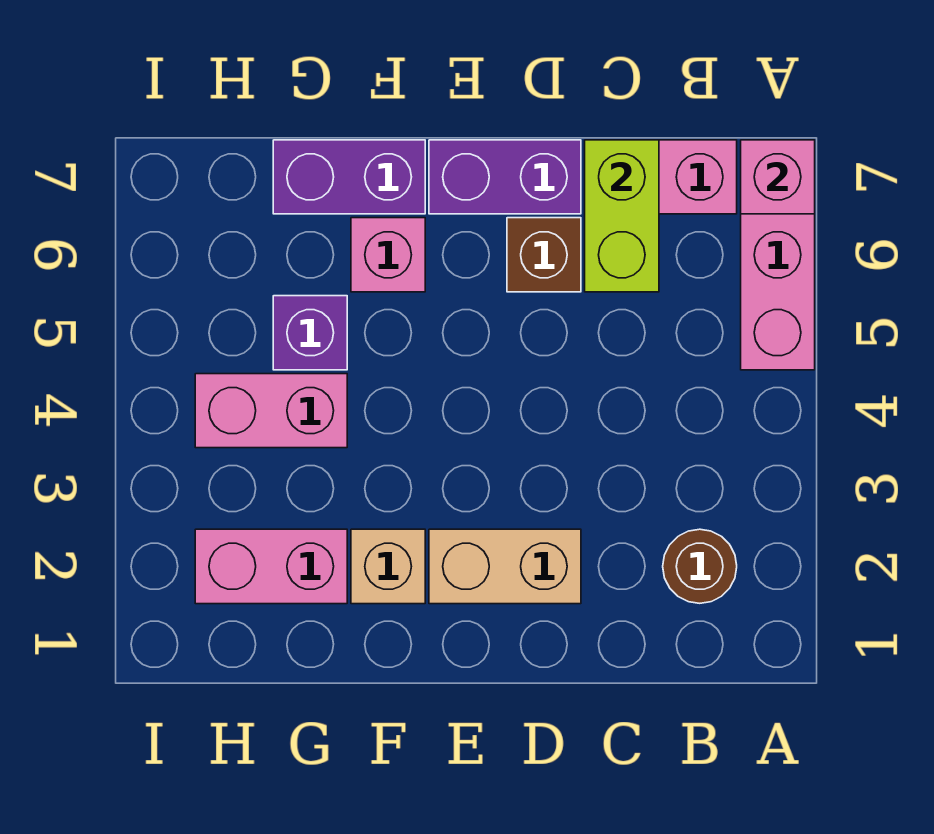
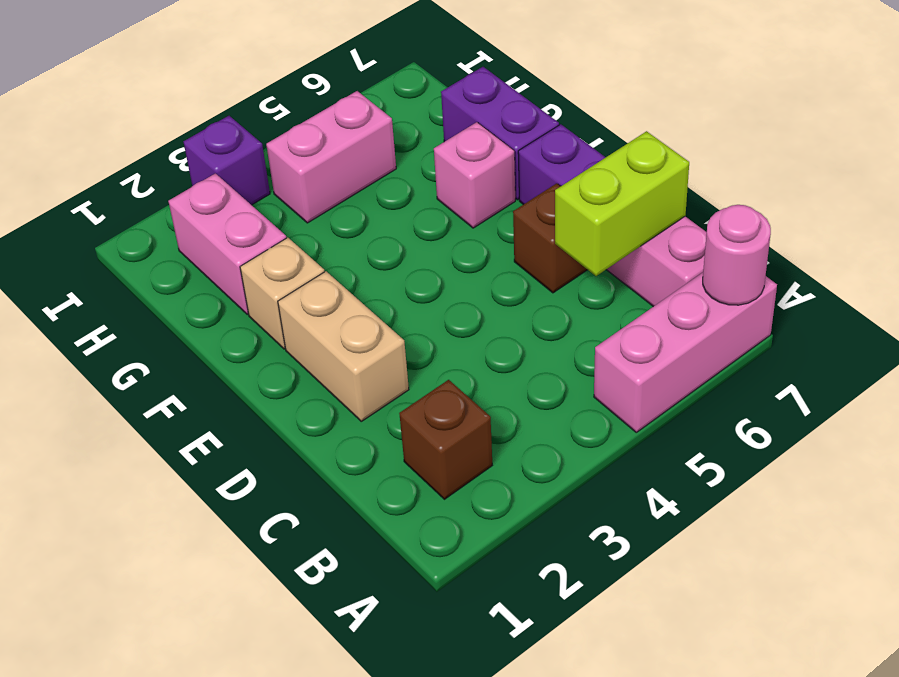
pink 1x1 brick [741,140,815,214] -> pink 1x1 round brick [703,205,771,305]
brown 1x1 round brick [663,529,737,603] -> brown 1x1 brick [399,380,492,499]
pink 1x2 brick [195,374,347,448] -> pink 1x2 brick turned to [266,91,396,223]
purple 1x1 brick [273,296,347,370] -> purple 1x1 brick moved to [183,116,270,205]

